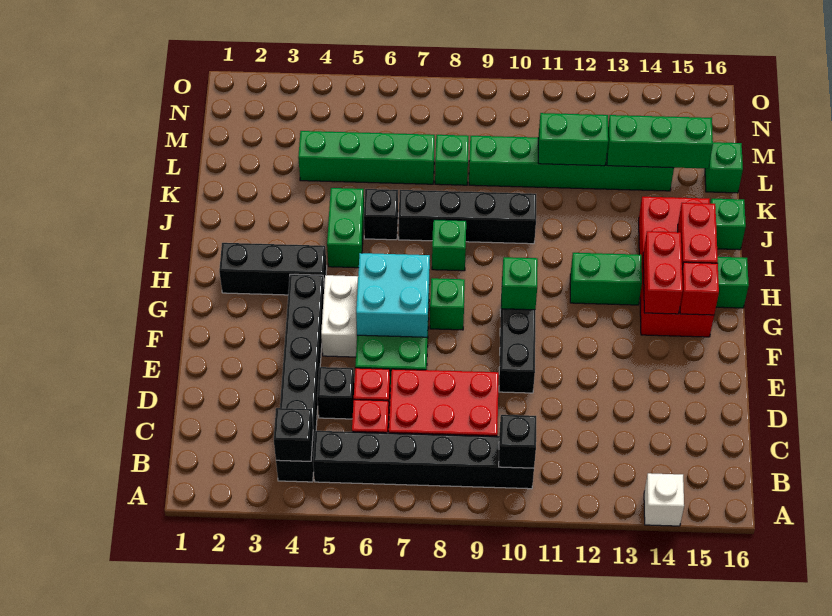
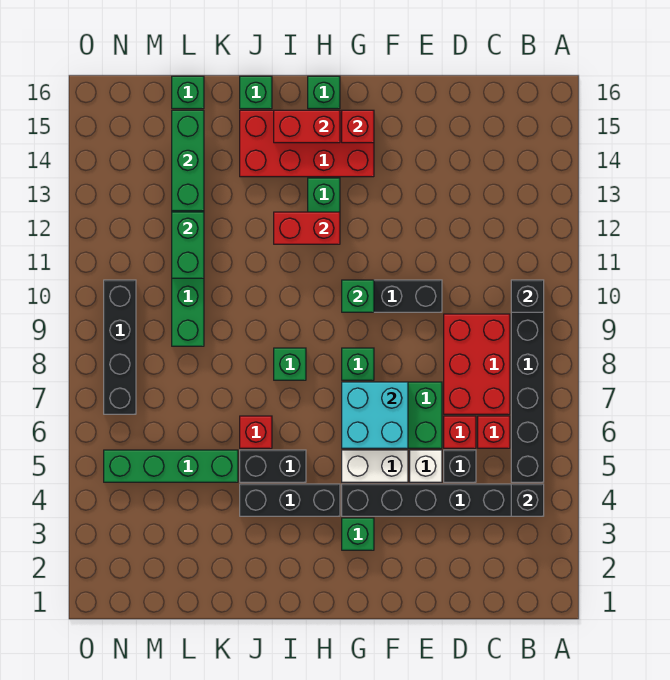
white 1x1 brick [644,473,684,526] -> white 1x1 brick moved to [410,450,442,482]
red 1x2 brick [643,231,683,314] -> red 1x2 brick moved to [274,212,340,244]
black 1x3 brick [219,243,327,295] -> black 1x3 brick turned to [240,484,340,516]
green 1x2 brick [327,188,364,268] -> black 1x2 brick [240,450,306,482]
black 1x1 brick [364,189,398,240] -> red 1x1 brick [240,416,272,448]
black 1x4 brick [398,190,536,244] -> black 1x4 brick moved to [104,280,136,414]
green 1x4 brick [298,131,435,184] -> green 1x4 brick turned to [104,450,238,482]
green 1x1 brick [435,135,469,185] -> green 1x1 brick moved to [342,518,374,550]

